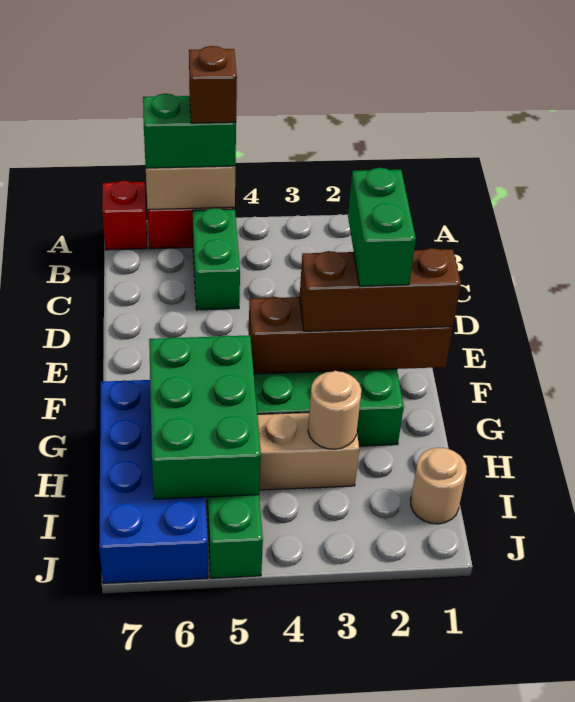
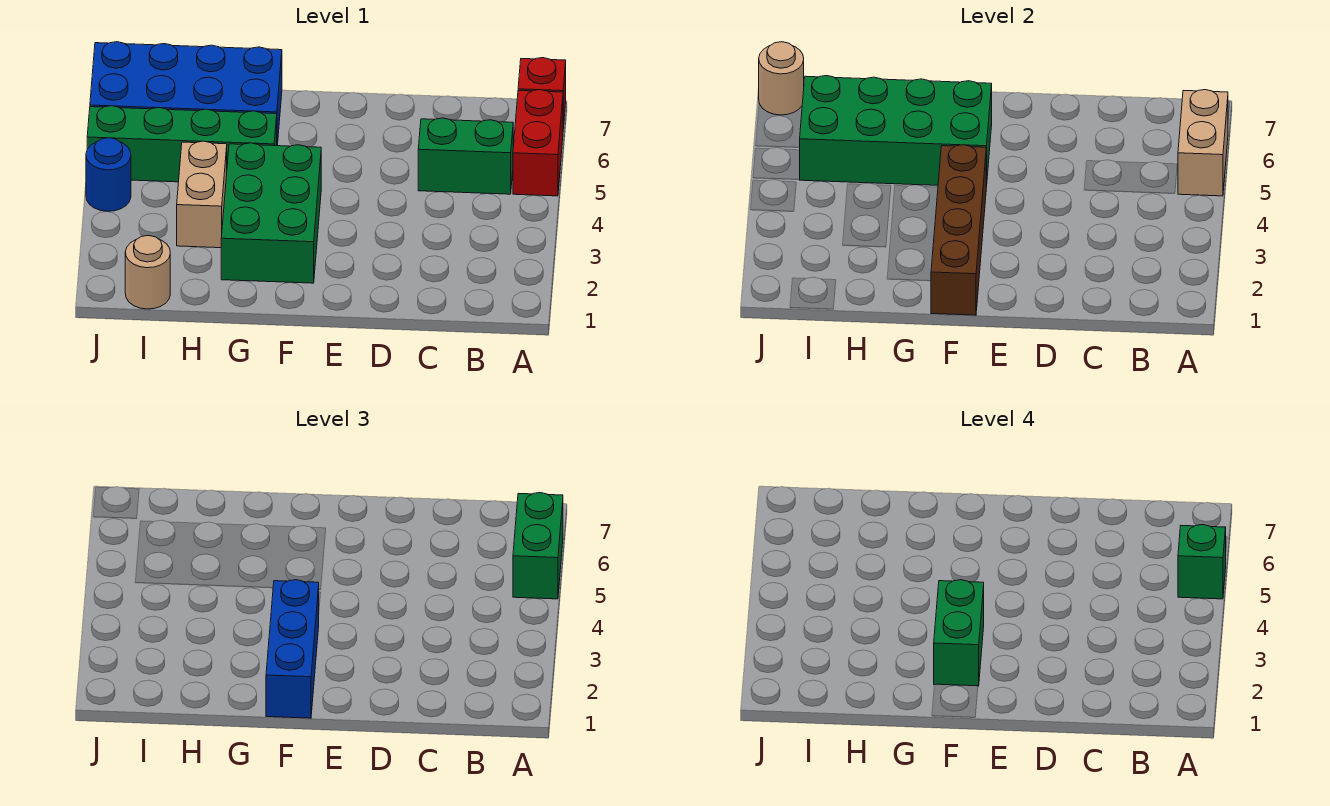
brown 1x1 brick [189,46,237,123] -> green 1x1 brick [1178,525,1226,599]
green 1x2 brick [348,168,416,286] -> green 1x2 brick turned to [934,580,984,686]
brown 1x3 brick [300,248,461,331] -> blue 1x3 brick [266,580,319,718]
green 2x3 brick [149,335,261,499] -> green 2x4 brick [799,76,992,187]
tan 1x1 round brick [308,371,361,449] -> tan 1x1 round brick moved to [759,42,804,115]
none -> blue 1x1 round brick [86,138,131,211]

